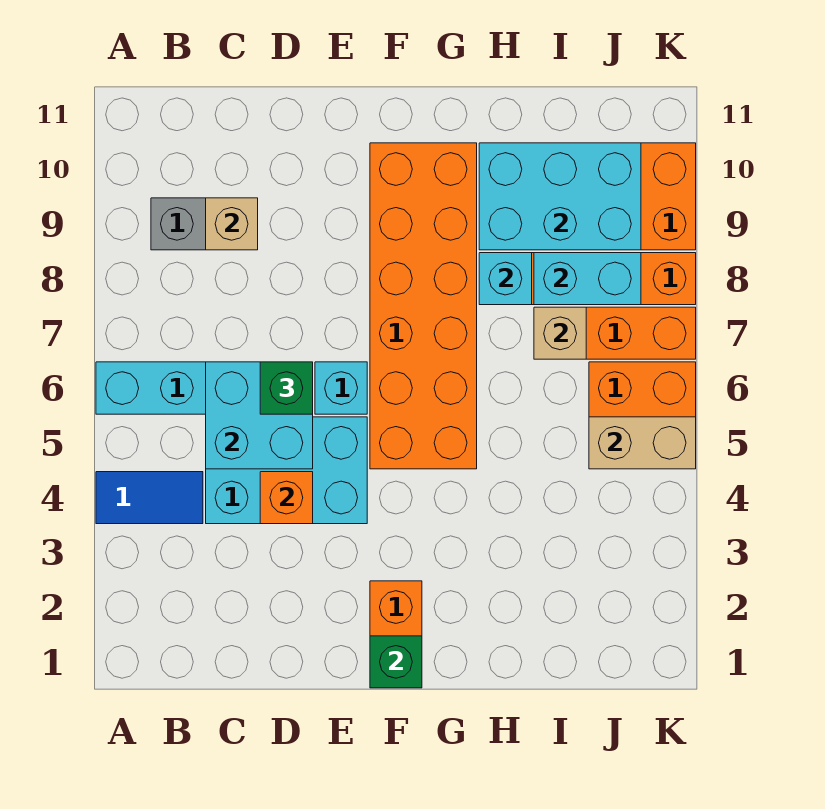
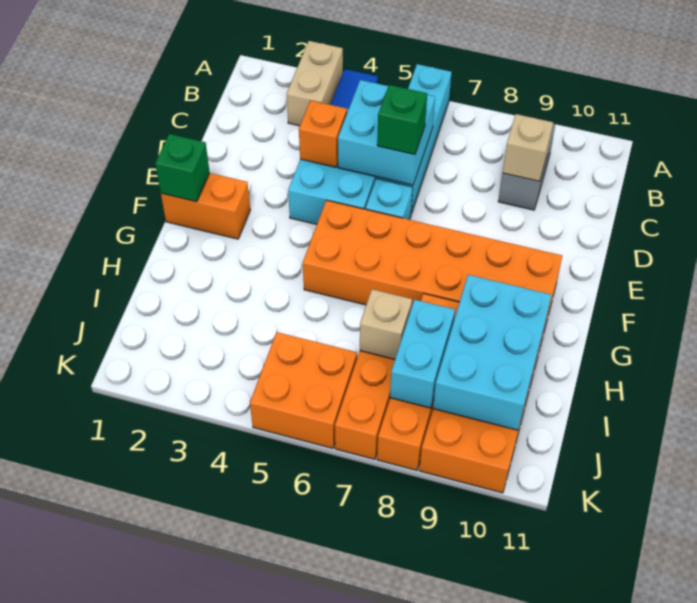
cyan 1x1 brick [479,253,532,305] -> none
tan 1x2 brick [589,417,696,469] -> tan 1x2 brick moved to [287,41,343,126]

